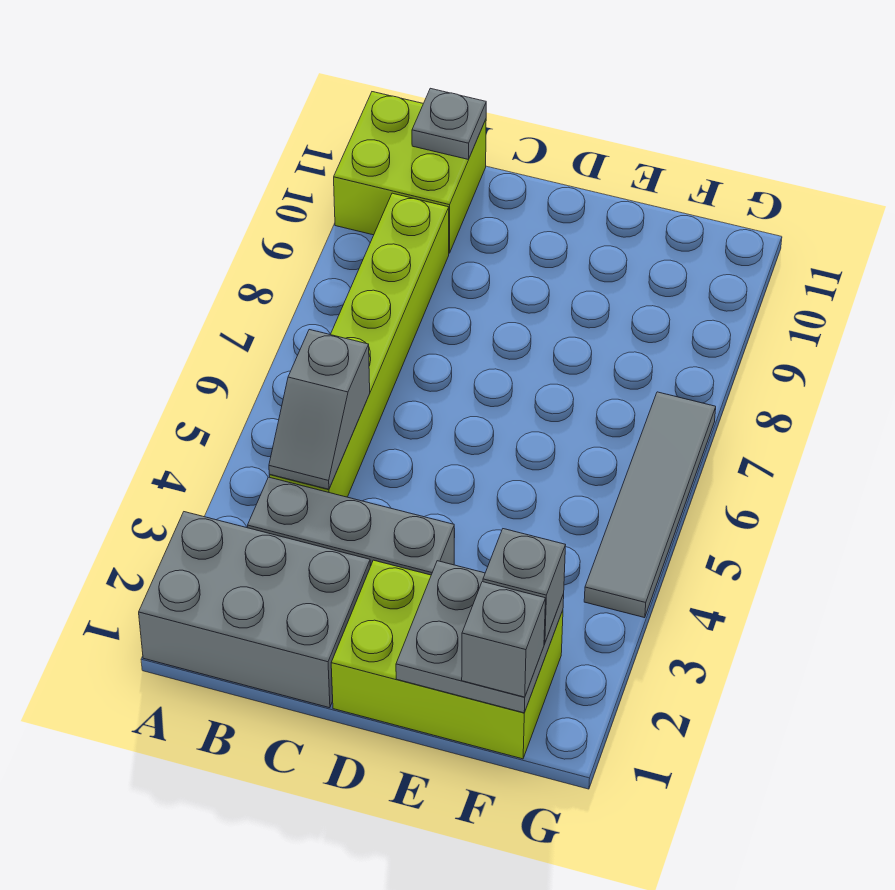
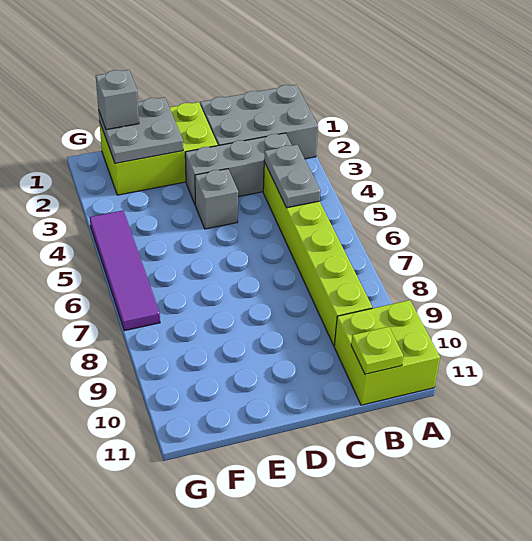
grey 1x2 slope [269,330,370,489] -> grey 1x2 plate [264,145,321,208]
grey 1x1 plate [412,88,486,160] -> lime 1x1 plate [351,327,403,374]
grey 1x1 brick [483,529,566,643] -> grey 1x1 brick moved to [195,169,238,229]
grey 1x4 tile [584,392,716,618] -> purple 1x4 tile [90,211,160,331]

